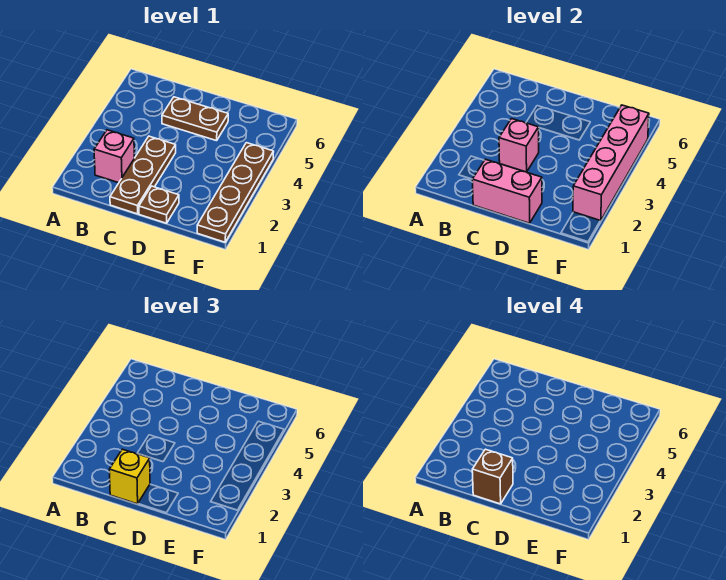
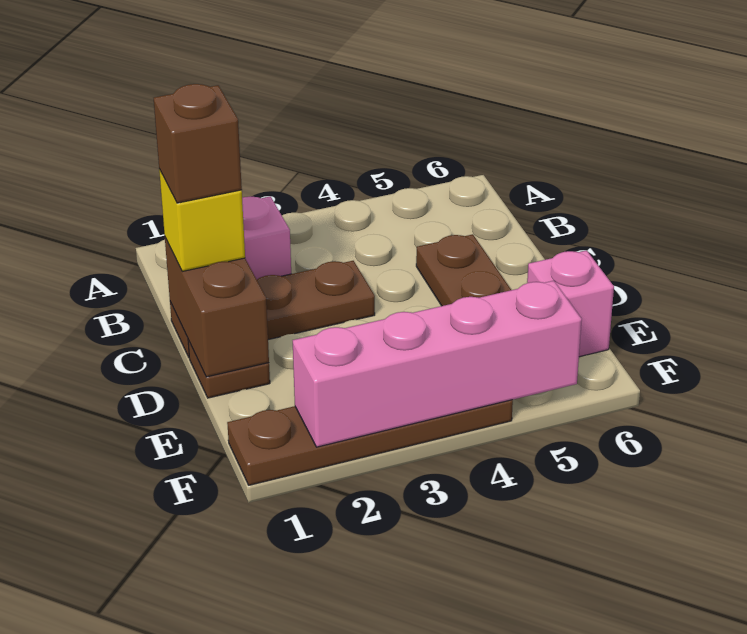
pink 1x2 brick [472,159,542,223] -> brown 1x2 brick [165,238,269,377]
pink 1x1 brick [499,119,539,172] -> pink 1x1 brick moved to [527,250,614,357]

